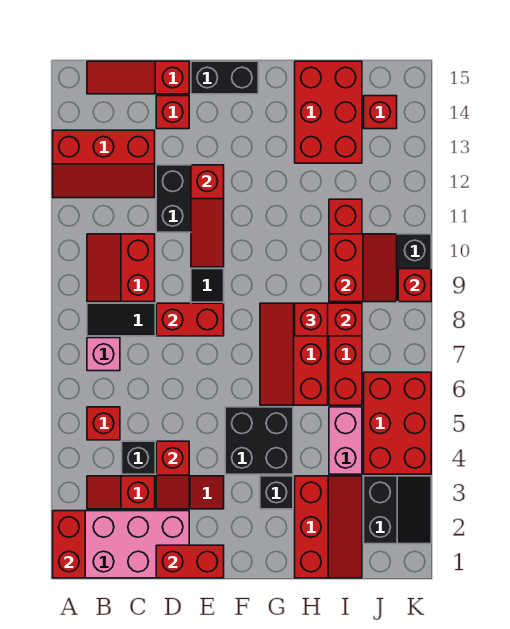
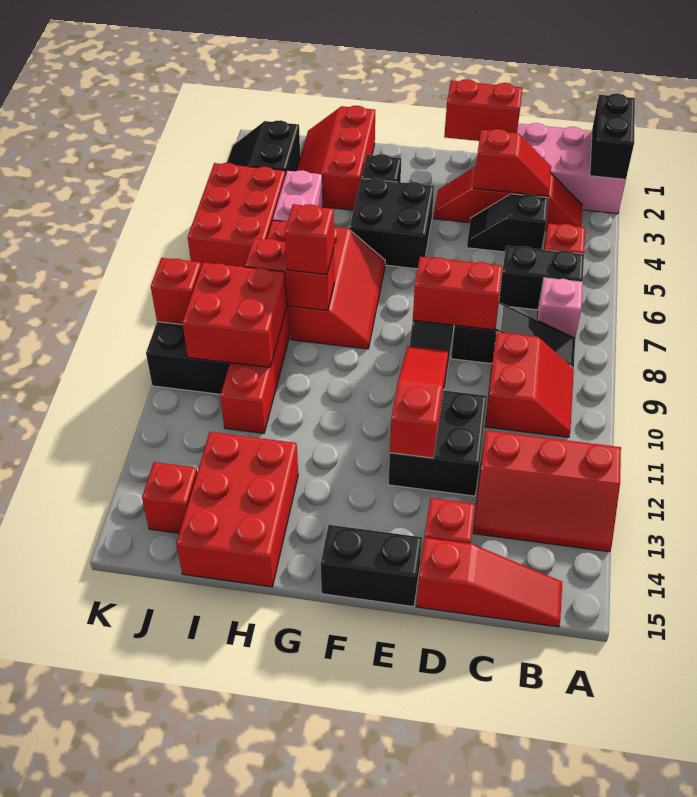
red 1x2 brick [53,511,85,578] -> black 1x2 brick [590,94,635,179]
red 2x3 slope [53,130,155,198] -> red 2x3 slope turned to [473,430,621,552]
none -> black 1x2 brick [499,246,584,310]
red 1x2 slope [156,441,189,509] -> red 1x2 slope turned to [474,129,551,196]
red 2x2 slope [329,234,397,302] -> red 2x2 brick [182,262,286,367]

